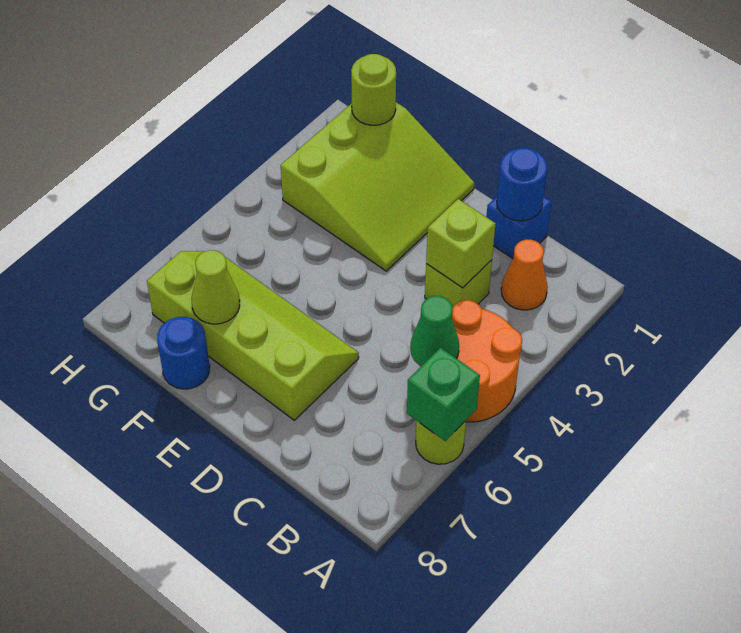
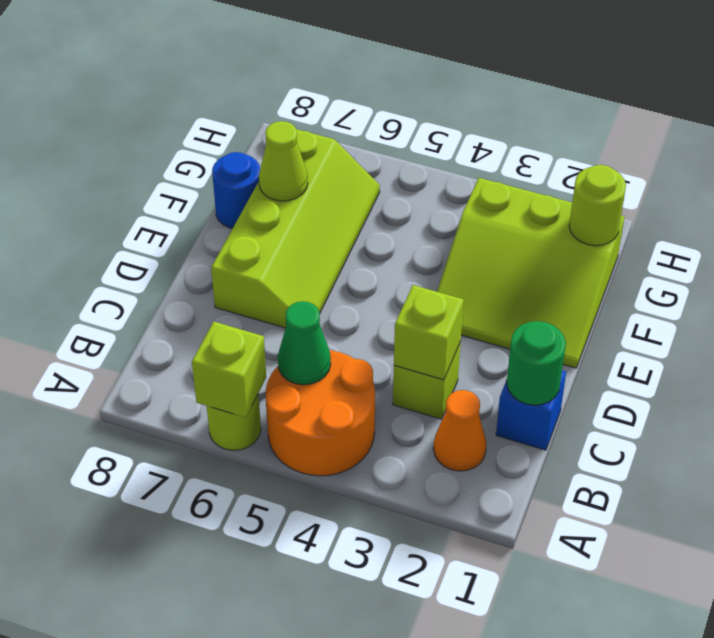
green 1x1 brick [407,348,480,441] -> lime 1x1 brick [192,321,266,418]
blue 1x1 round brick [497,148,547,221] -> green 1x1 round brick [507,321,566,405]

